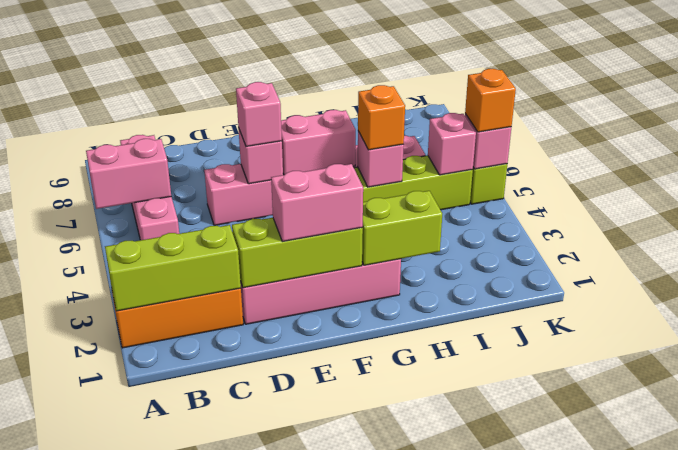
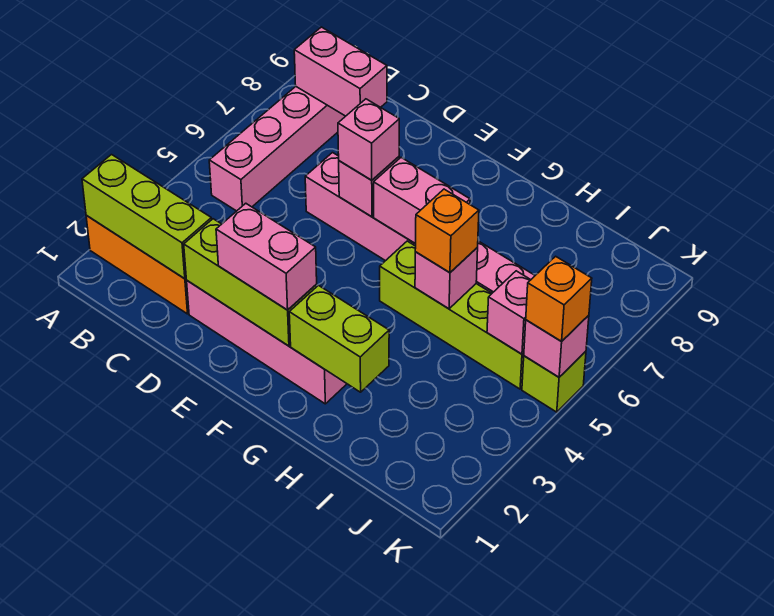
pink 1x2 brick [86,139,171,209] -> pink 1x2 brick moved to [294,27,387,116]

